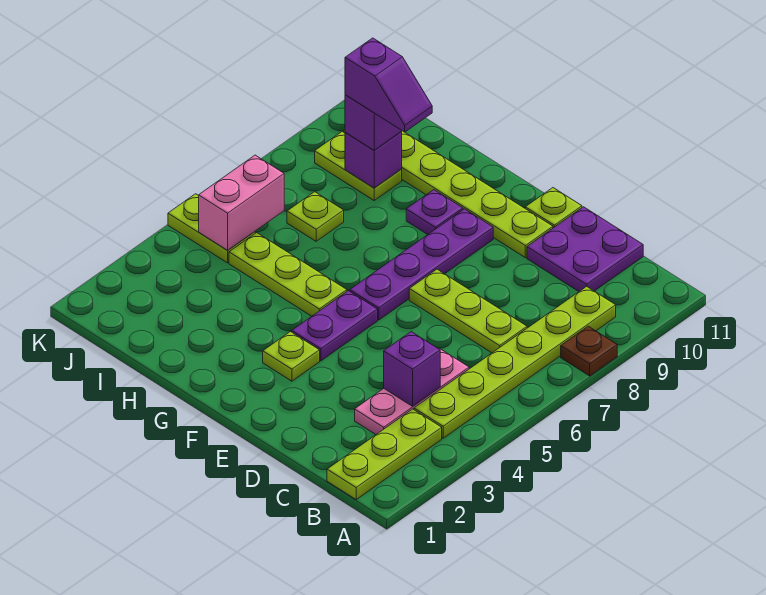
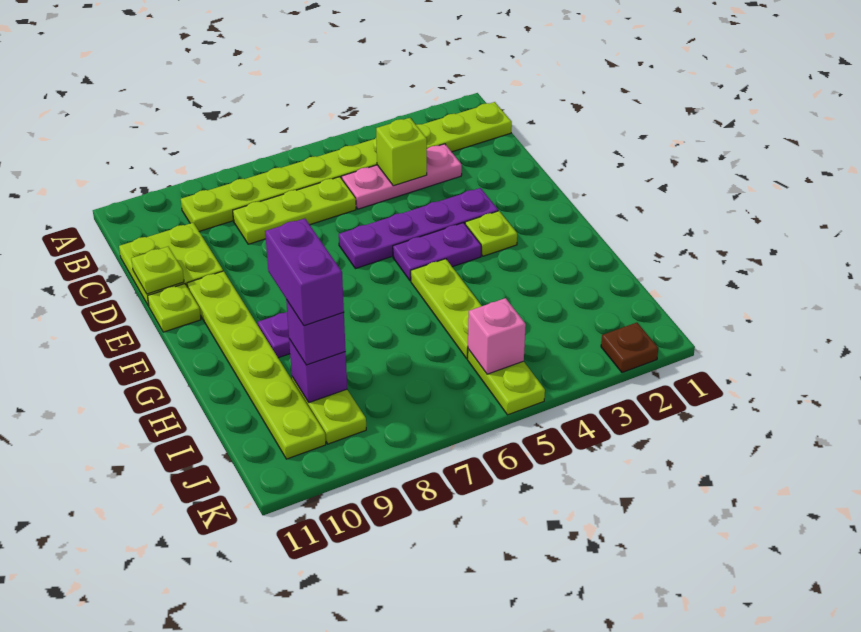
brown 1x1 plate [561,326,617,376] -> brown 1x1 plate moved to [601,323,658,372]
purple 1x1 brick [384,332,440,406] -> lime 1x1 brick [376,118,427,186]
lime 1x3 plate [409,269,527,353] -> lime 1x3 plate turned to [233,177,356,244]
purple 2x2 plate [527,207,643,291] -> lime 2x2 plate [119,223,223,306]
purple 1x4 plate [350,209,493,320] -> purple 1x4 plate moved to [339,188,498,269]
purple 1x2 slope [345,38,432,132] -> purple 1x2 brick [265,218,344,326]
lime 1x1 plate [287,192,344,241] -> lime 1x1 plate moved to [131,247,184,294]
pink 1x2 brick [199,155,284,250] -> pink 1x1 brick [468,298,526,374]

